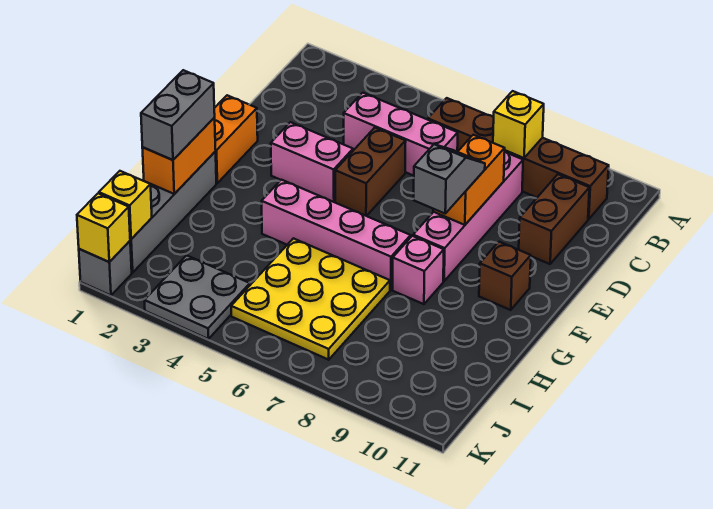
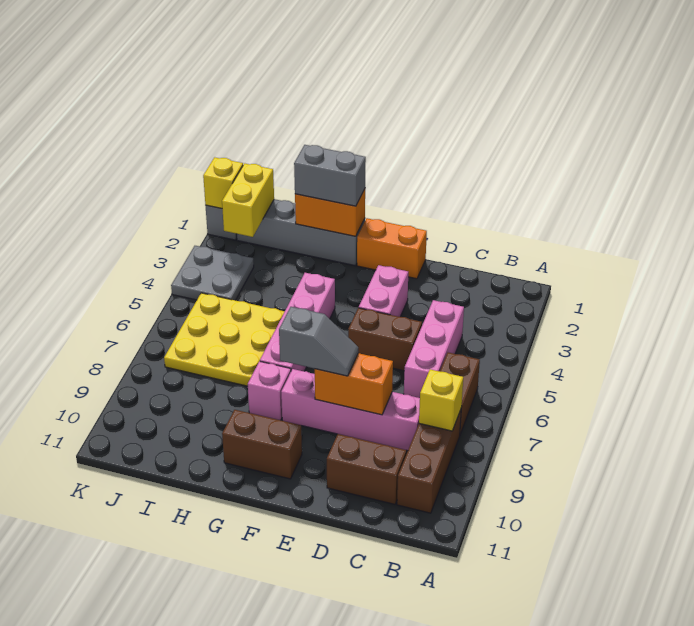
brown 1x1 brick [479,242,531,310] -> brown 1x2 brick [222,410,302,479]
yellow 1x1 brick [99,171,152,239] -> yellow 1x2 brick [222,163,274,237]

